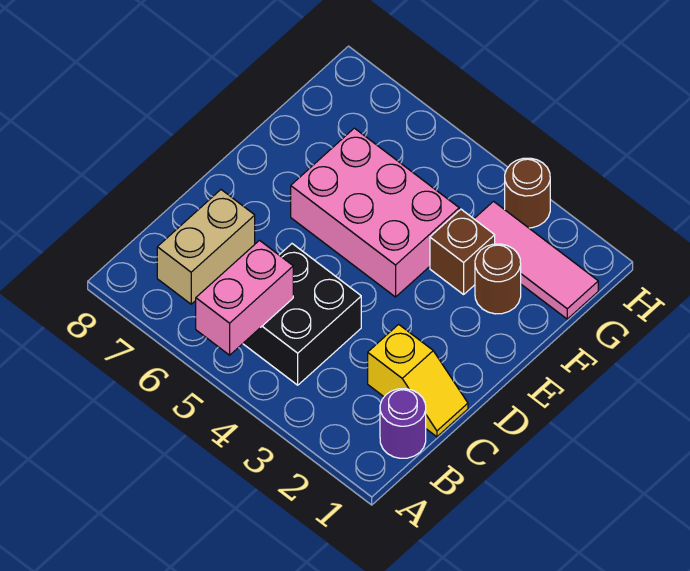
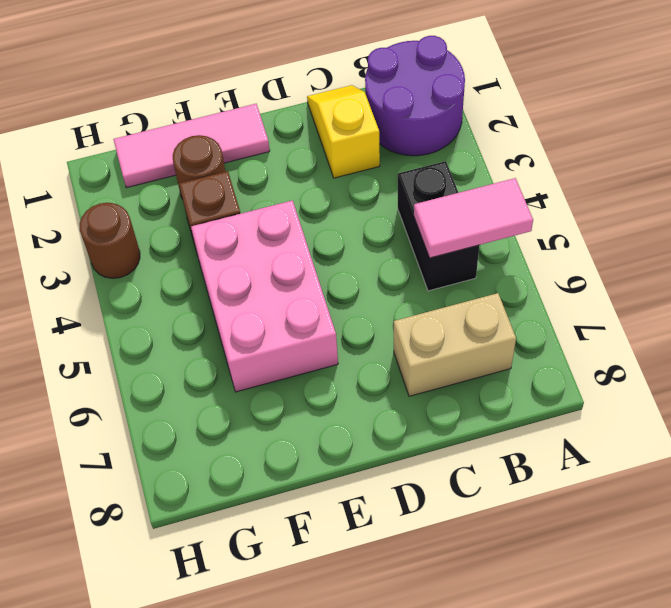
pink 1x2 brick [196,240,293,355] -> pink 1x2 tile [414,178,533,258]
purple 1x1 round brick [380,389,426,458] -> purple 2x2 round brick [365,36,465,156]
black 2x2 brick [243,244,361,385] -> black 1x2 brick [398,161,479,291]
pink 1x3 tile [474,202,598,319] -> pink 1x3 tile turned to [113,104,270,188]

